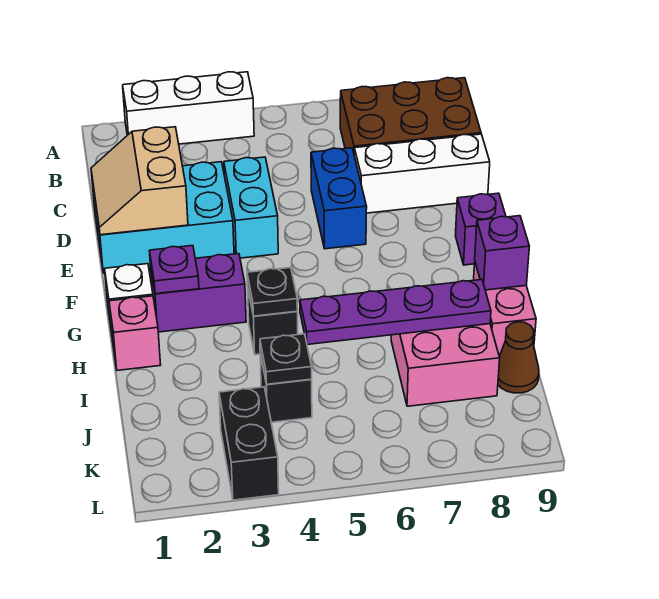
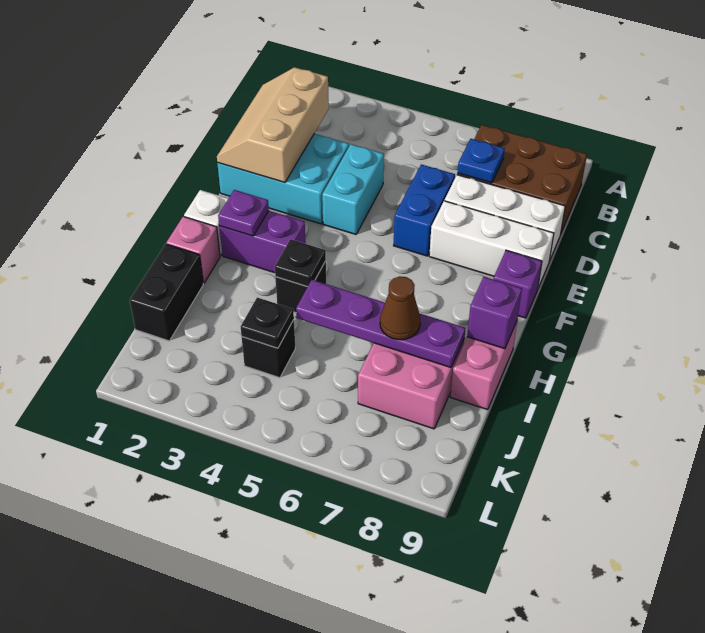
white 1x3 brick [123,72,254,144] -> white 1x3 brick moved to [429,201,554,288]
none -> blue 1x1 plate [458,139,505,183]
tan 2x2 slope [91,127,188,235] -> tan 2x3 slope [217,67,329,182]
brown 1x1 cone [498,322,539,393] -> brown 1x1 cone moved to [380,276,420,340]
black 1x2 brick [219,387,279,500] -> black 1x2 brick moved to [130,244,203,341]

